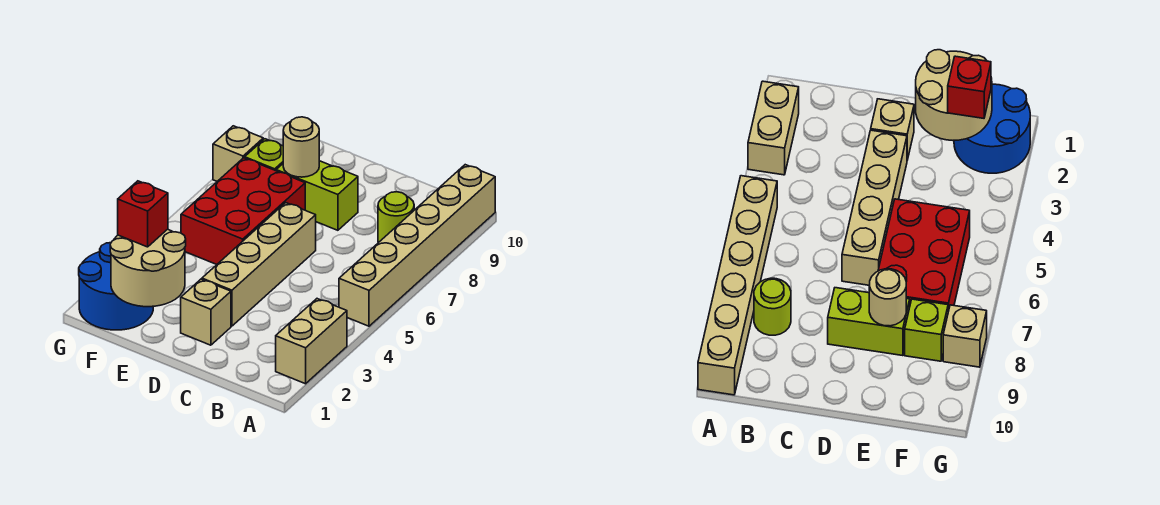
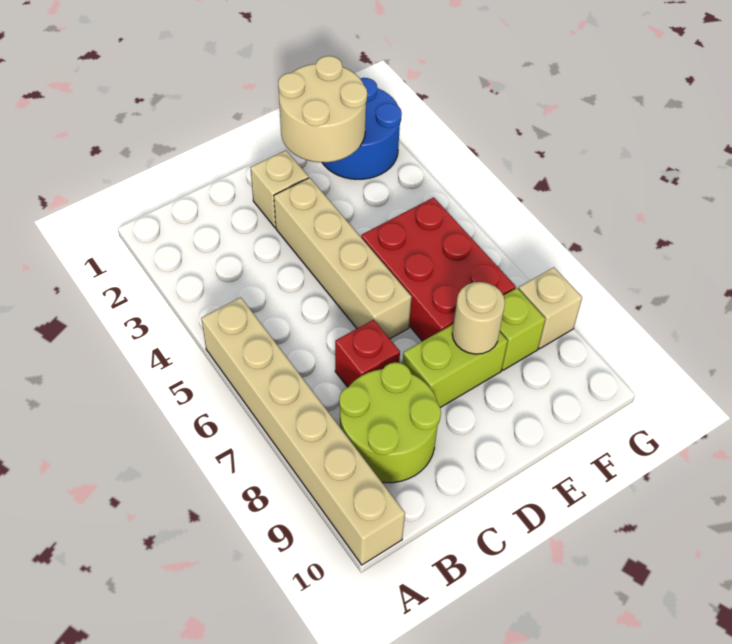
tan 1x2 brick [276,299,347,384] -> none
lime 1x1 round brick [378,192,414,243] -> lime 2x2 round brick [339,362,441,483]
red 1x1 brick [118,181,168,247] -> red 1x1 brick moved to [335,320,400,387]

